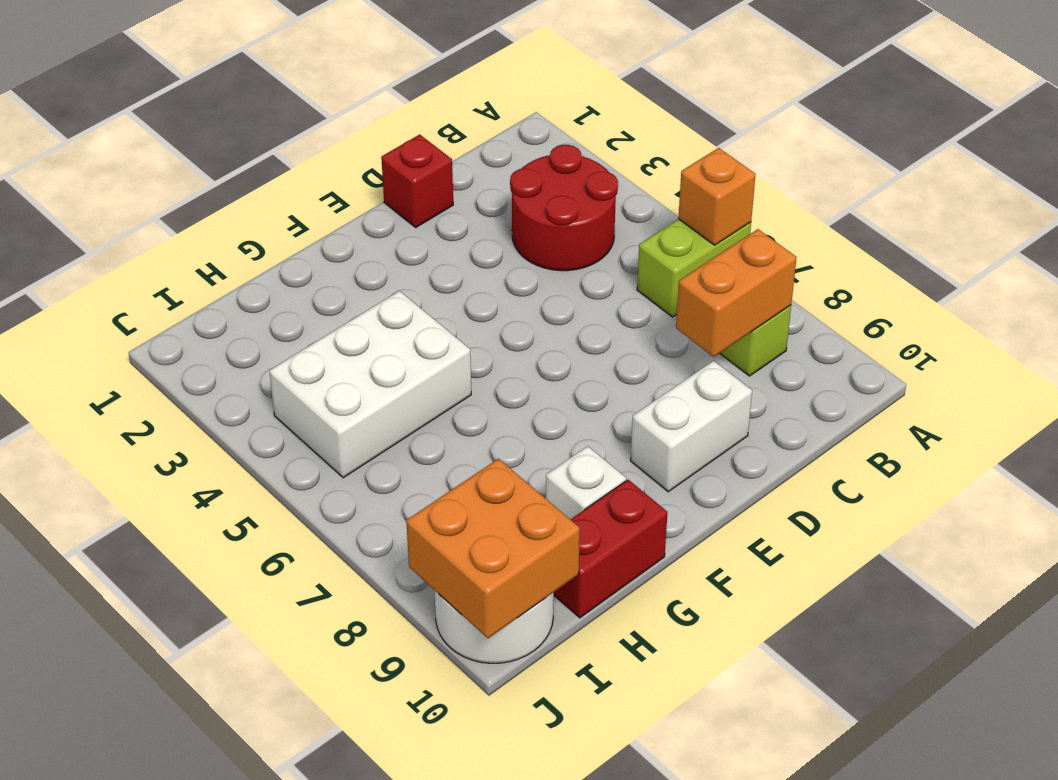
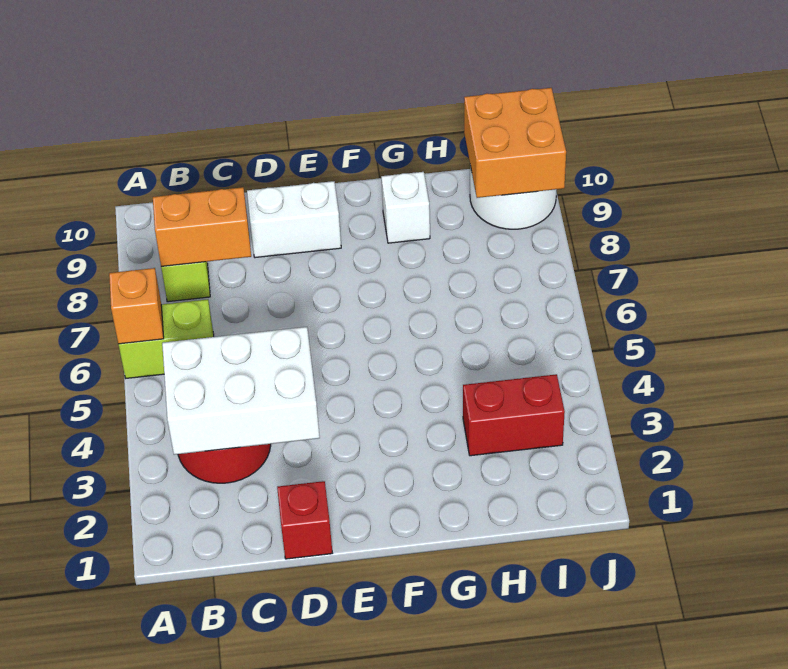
white 2x3 brick [269,291,471,478] -> white 2x3 brick moved to [162,327,320,455]
red 1x2 brick [554,480,668,618] -> red 1x2 brick moved to [463,374,565,456]

